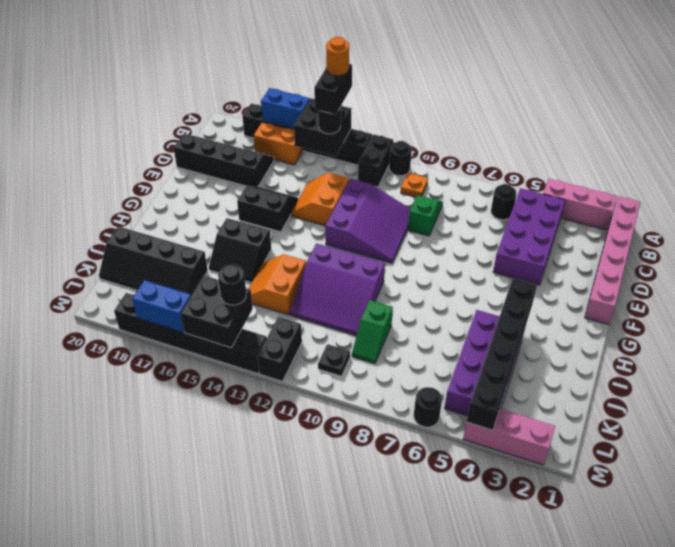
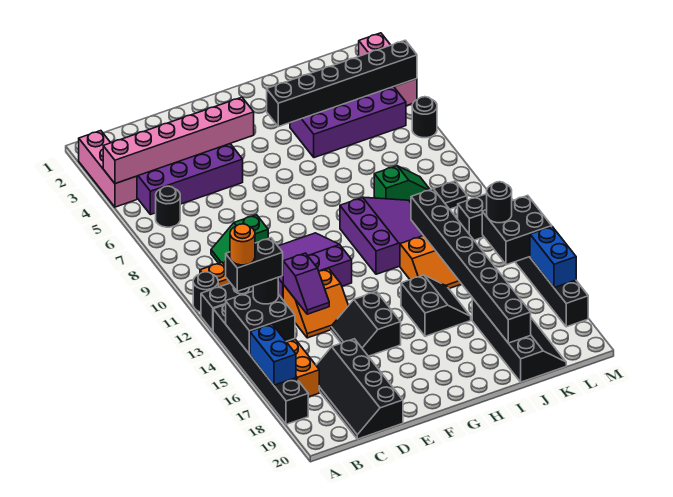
pink 1x6 brick [585,196,640,324] -> pink 1x6 brick moved to [103,97,254,184]
none -> purple 1x2 slope [283,253,329,314]
none -> black 1x8 brick [411,189,531,343]

